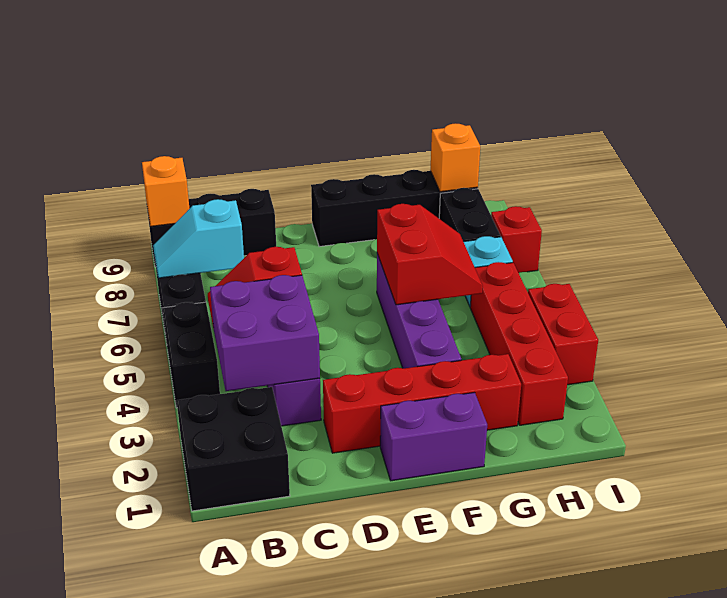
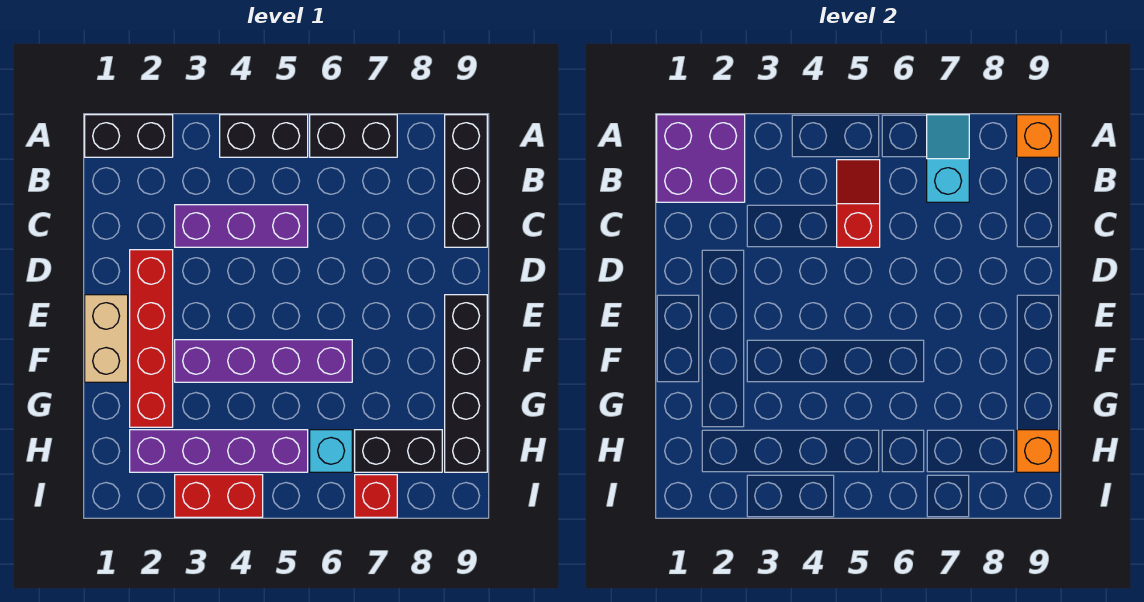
black 2x2 brick [177,387,290,511] -> black 1x2 brick [85,115,173,157]
purple 2x2 brick [210,275,320,391] -> purple 2x2 brick moved to [657,115,745,202]
purple 1x2 brick [380,392,487,481] -> tan 1x2 brick [85,295,128,382]
red 2x2 slope [377,204,483,305] -> none
red 1x4 brick [470,262,568,425] -> purple 1x4 brick [130,430,308,472]

